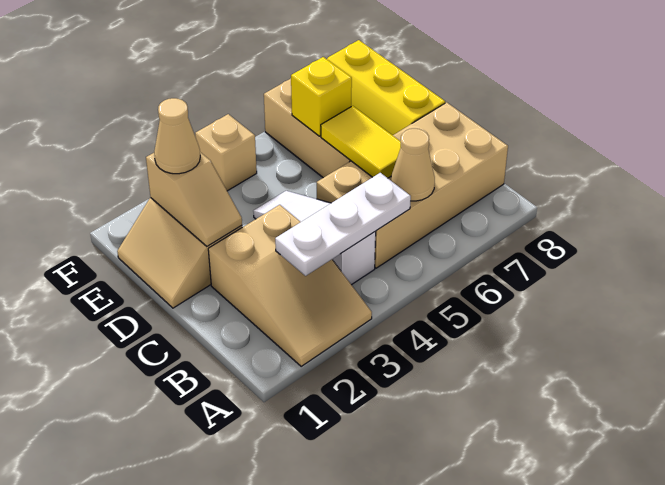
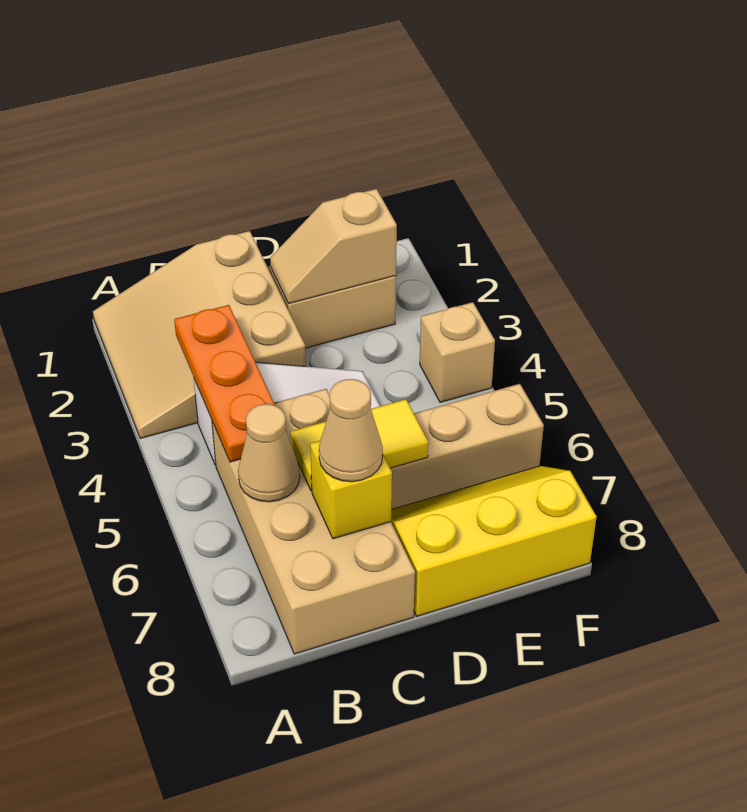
tan 2x3 slope [208,205,372,366] -> tan 3x3 slope [93,231,306,439]
white 1x3 plate [275,173,411,276] -> orange 1x3 plate [174,305,275,462]
tan 1x1 cone [154,98,200,174] -> tan 1x1 cone moved to [319,379,383,482]
yellow 1x1 brick [291,57,352,136] -> yellow 1x1 brick moved to [310,441,392,539]

